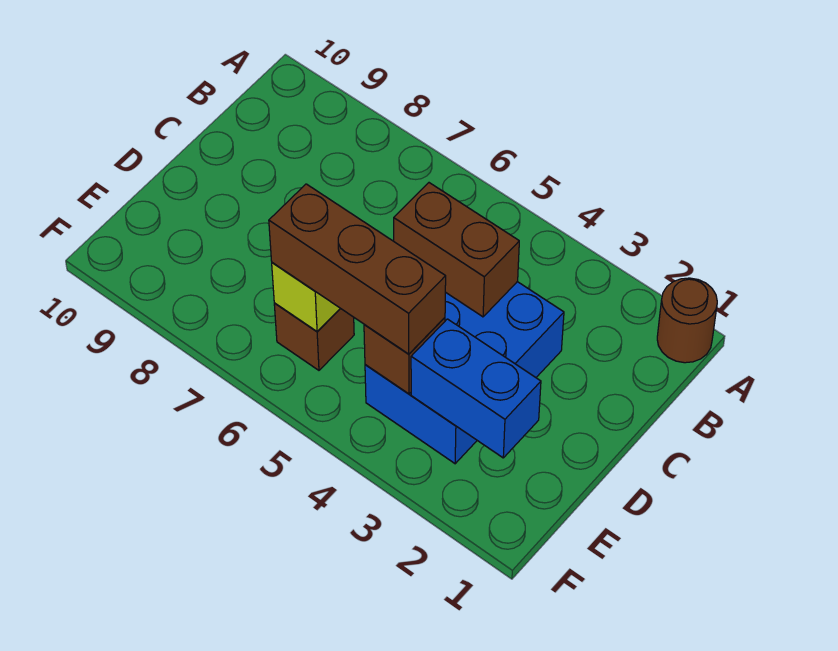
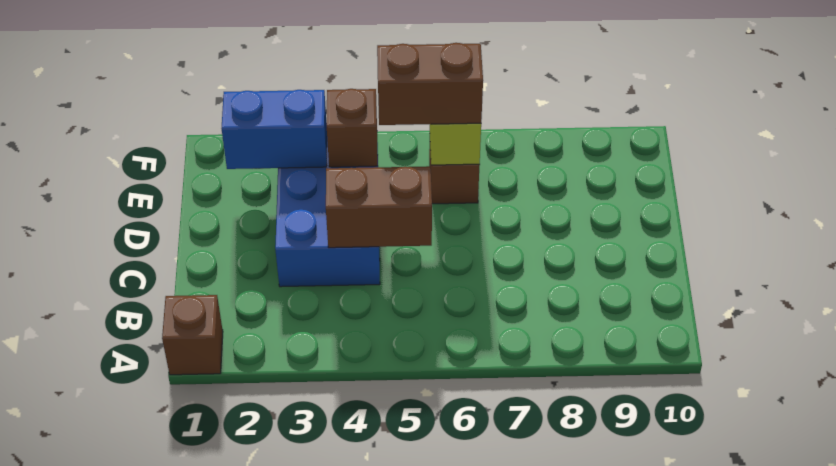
brown 1x1 round brick [657,278,717,363] -> brown 1x1 brick [162,295,223,375]
brown 1x3 brick [269,184,446,354] -> brown 1x2 brick [377,43,483,125]

